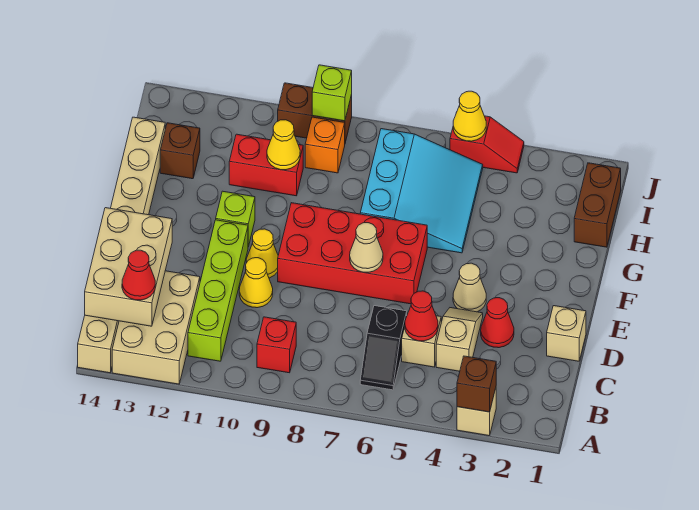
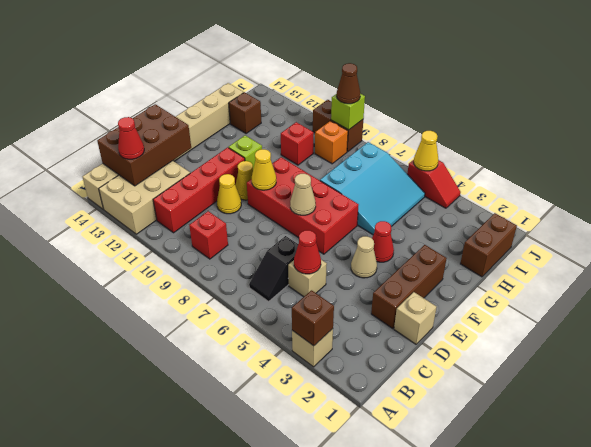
lime 1x4 brick [188,220,248,361] -> red 1x4 brick [153,147,245,233]
tan 2x3 brick [85,208,172,326] -> brown 2x3 brick [97,104,191,186]
tan 1x2 slope [436,308,483,371] -> none
none -> brown 1x3 brick [371,245,447,329]
red 1x1 cone [481,298,514,348] -> red 1x1 cone moved to [372,221,394,262]
red 1x2 brick [229,134,303,196] -> red 1x1 brick [281,122,314,165]
yellow 1x1 cone [267,120,300,170] -> yellow 1x1 cone moved to [252,149,276,190]
none -> brown 1x1 cone [337,63,360,104]

